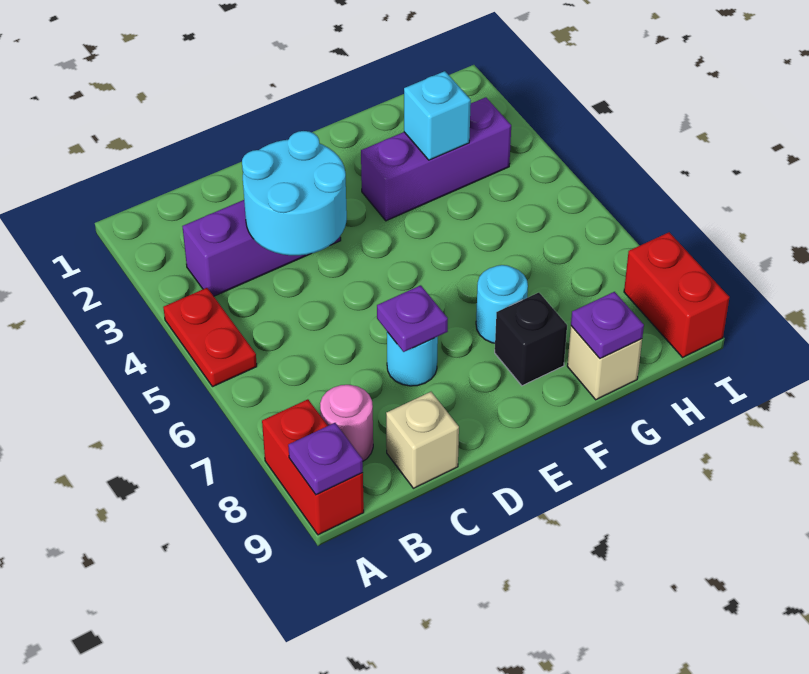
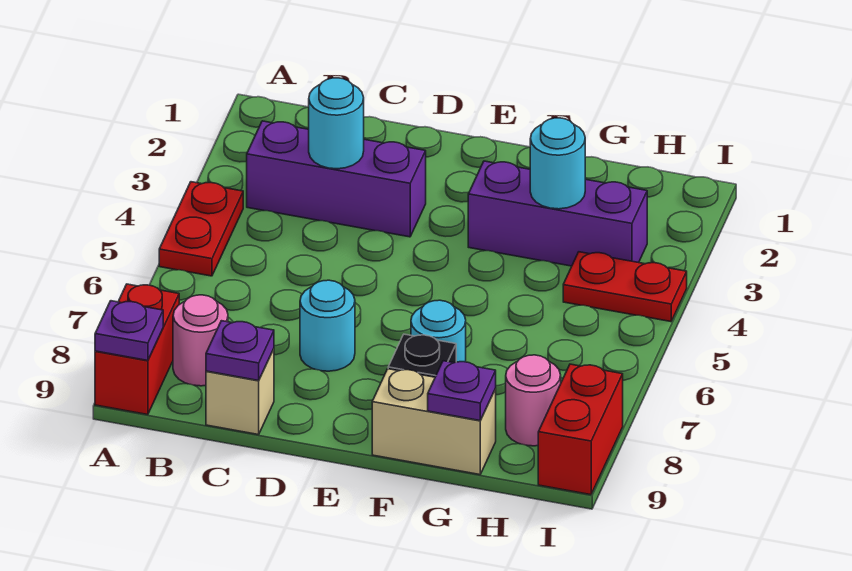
cyan 2x2 round brick [242,131,347,255] -> cyan 1x1 round brick [309,78,364,169]
purple 1x1 plate [377,285,448,352] -> purple 1x1 plate moved to [206,321,274,381]
cyan 1x1 brick [404,71,471,160] -> cyan 1x1 round brick [530,118,585,209]
tan 1x1 brick [567,326,642,400] -> tan 1x2 brick [372,369,496,475]
none -> red 1x2 plate [563,252,687,322]
none -> pink 1x1 round brick [506,355,561,446]

